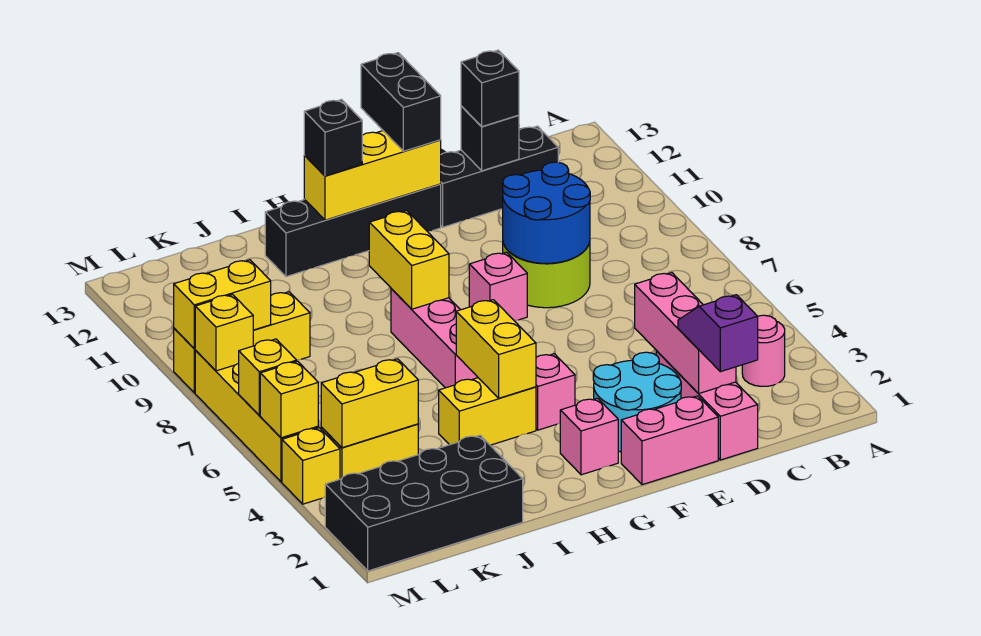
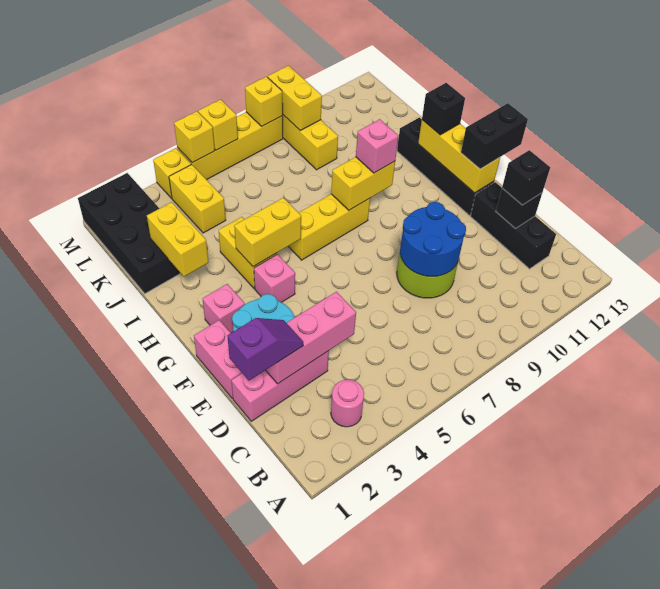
pink 1x1 brick [469,252,527,321] -> pink 1x1 brick moved to [356,119,398,173]
pink 1x3 brick [391,289,478,388] -> yellow 1x3 brick [288,194,370,260]
yellow 1x2 brick [321,359,418,448] -> yellow 1x2 brick moved to [147,202,209,277]

